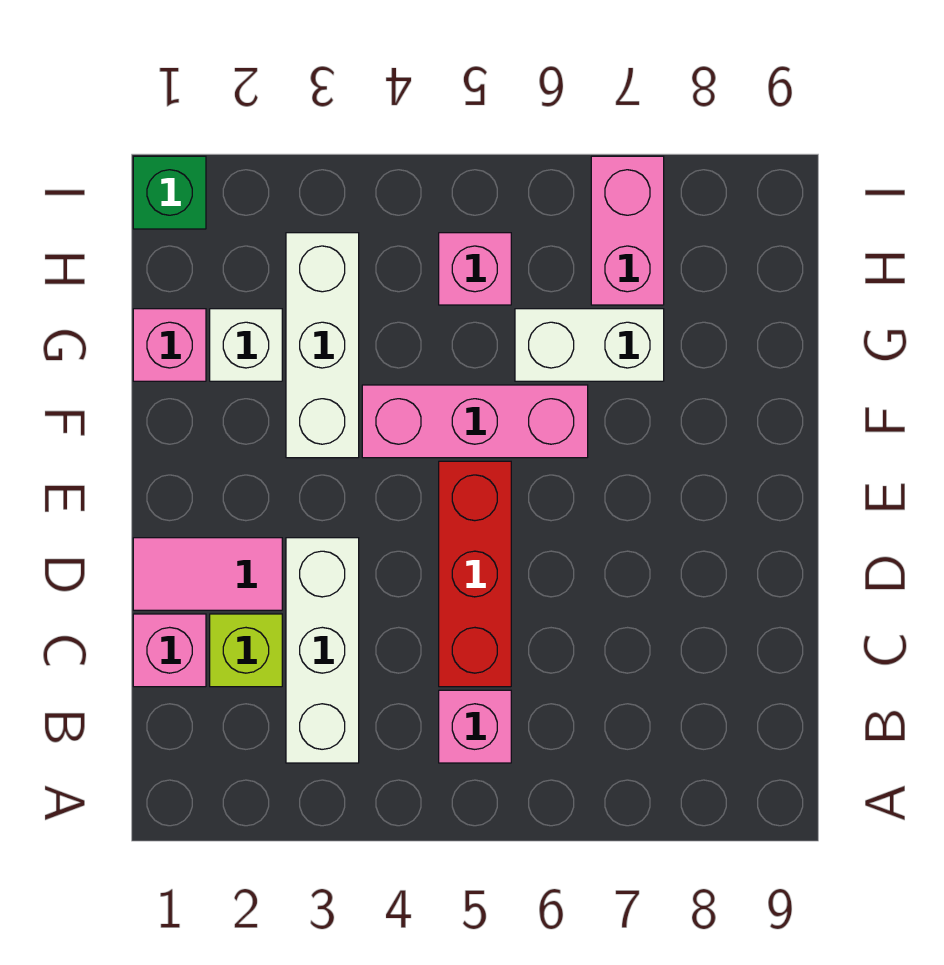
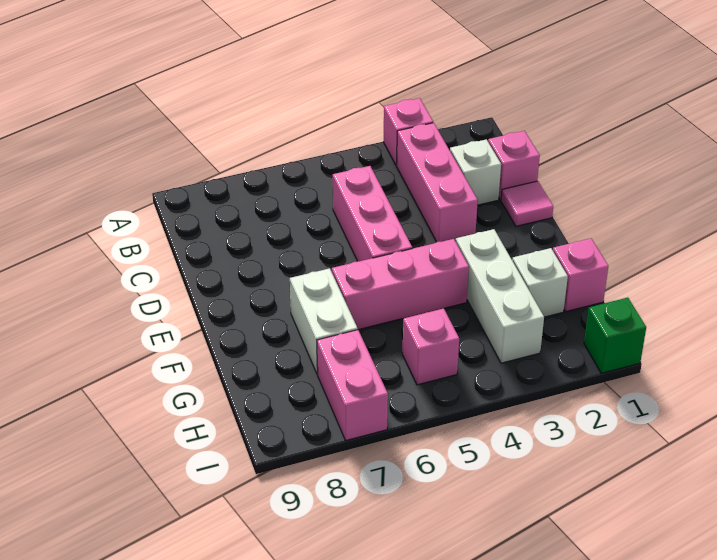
white 1x3 brick [286,538,359,763] -> pink 1x3 brick [397,123,478,242]
pink 1x1 brick [439,690,511,763] -> pink 1x1 brick moved to [384,98,433,166]
lime 1x1 brick [210,614,282,687] -> white 1x1 brick [450,139,501,205]
red 1x3 brick [439,461,511,687] -> pink 1x3 brick [333,166,412,261]
pink 1x2 tile [133,538,282,610] -> pink 1x1 tile [501,181,553,226]
white 1x2 brick [515,309,664,381] -> white 1x2 brick turned to [290,268,358,375]

